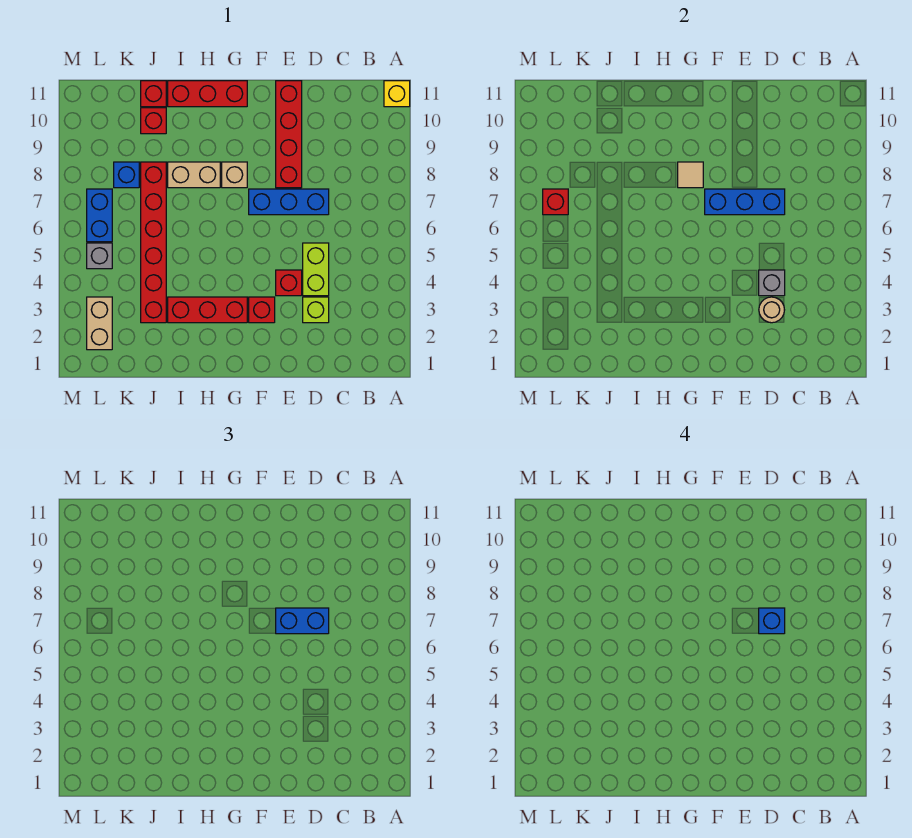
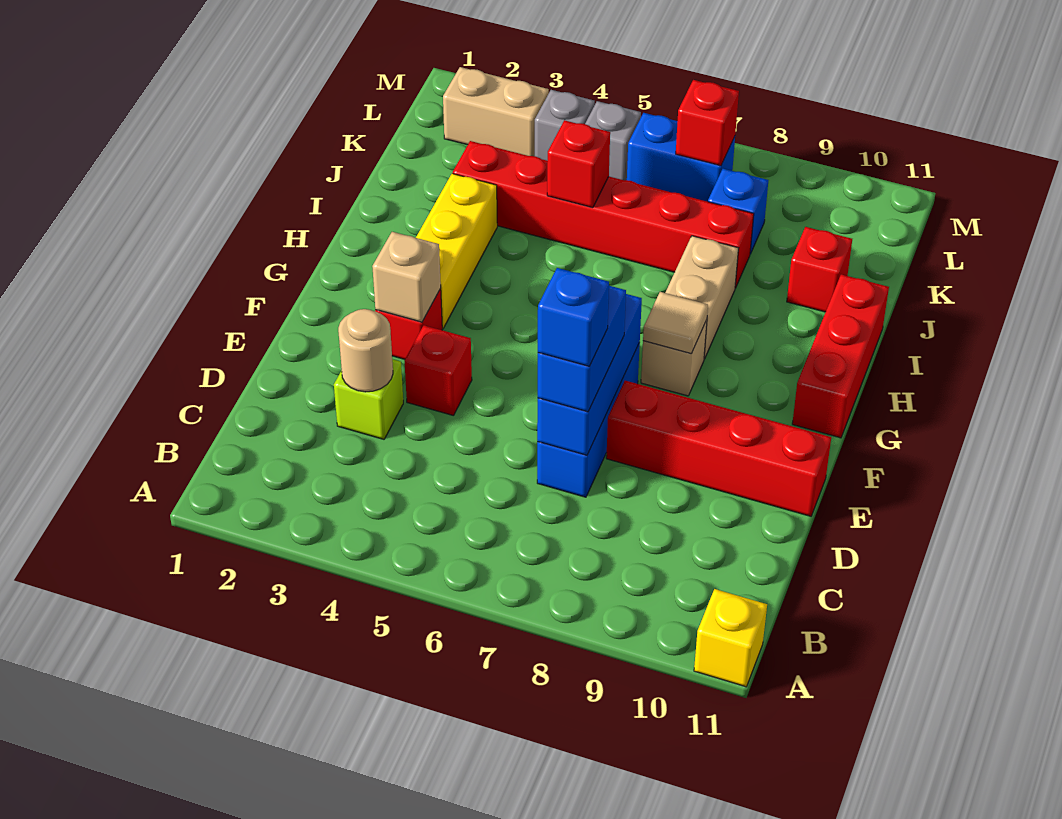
lime 1x2 brick [303,243,329,296] -> none
grey 1x1 brick [759,270,785,296] -> grey 1x1 brick moved to [535,90,595,161]
none -> tan 1x1 brick [372,232,441,322]
red 1x3 brick [168,297,247,323] -> yellow 1x3 brick [416,174,497,329]
red 1x1 brick [141,81,166,107] -> red 1x1 brick moved to [547,120,610,208]

